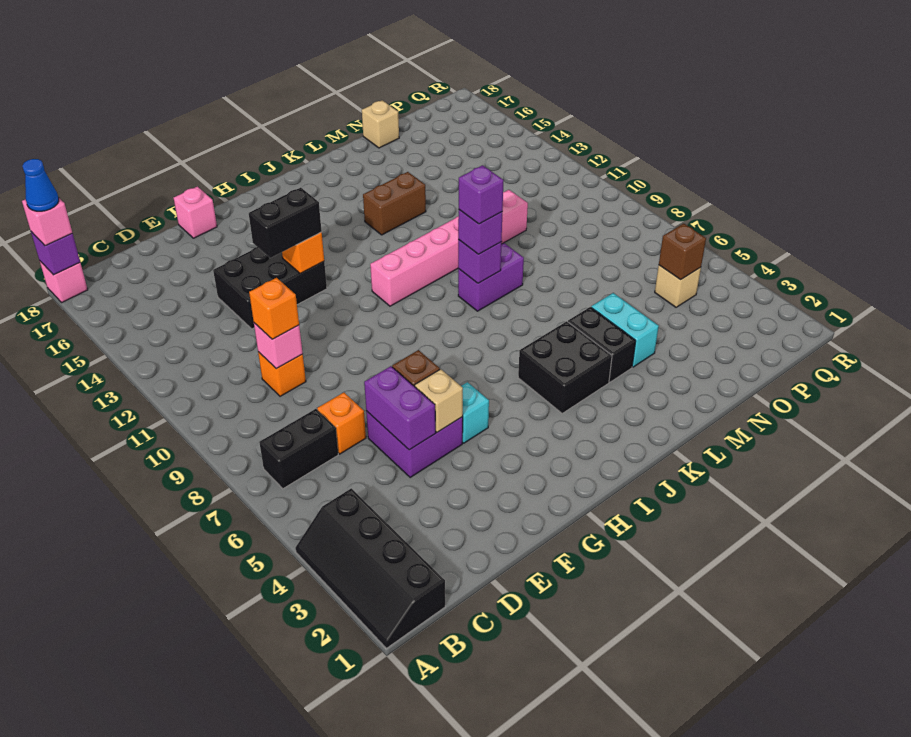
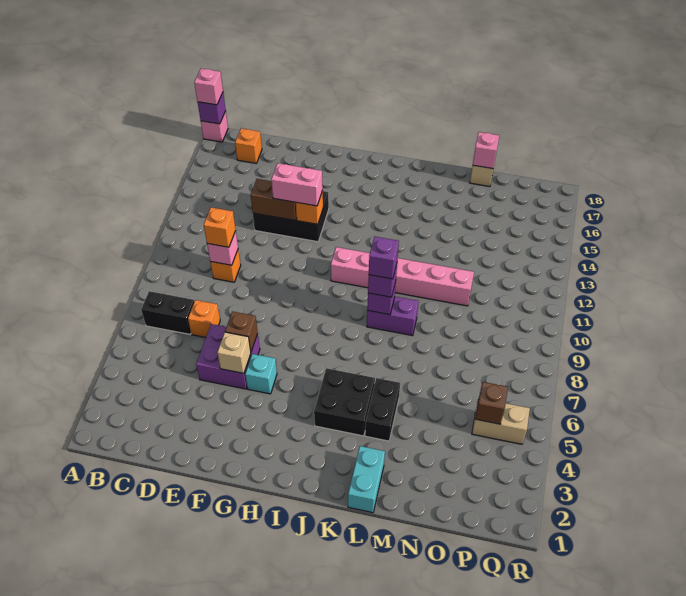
black 2x4 slope [295,488,445,648] -> none
blue 1x1 cone [23,159,59,211] -> none
none -> orange 1x1 brick [235,128,262,163]
purple 1x2 brick [364,366,436,450] -> none
black 1x2 brick [249,188,322,258] -> pink 1x2 brick [271,163,323,206]
pink 1x1 brick [174,186,217,238] -> pink 1x1 brick moved to [473,132,499,169]
brown 1x2 brick [363,172,426,235] -> brown 1x2 brick moved to [251,179,297,220]
cyan 1x2 brick [591,293,659,367] -> cyan 1x2 brick moved to [348,446,385,513]
tan 1x1 brick [655,265,701,307] -> tan 1x2 brick [472,403,530,444]

